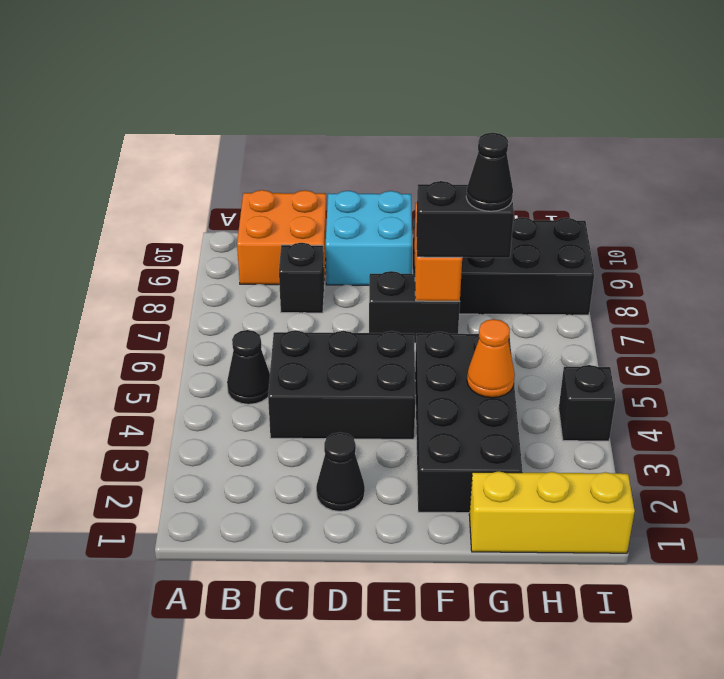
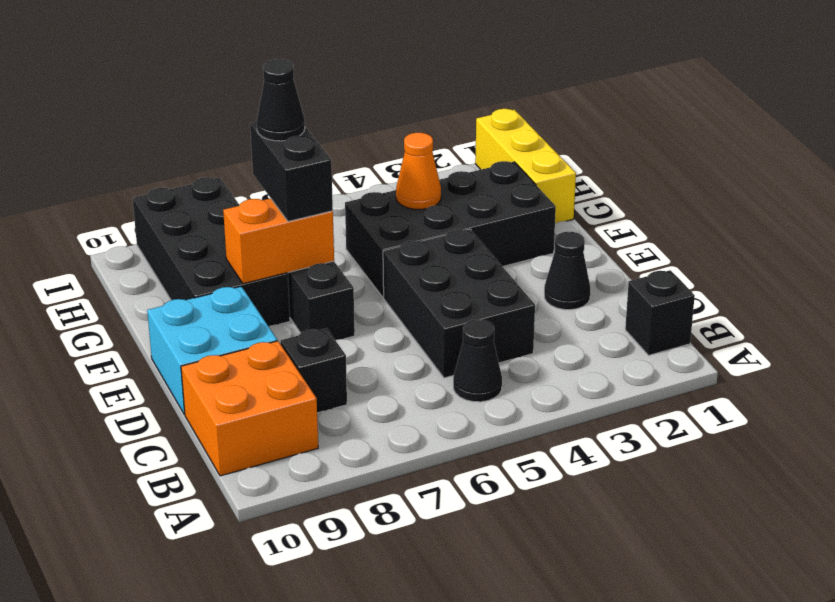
black 1x1 brick [559,365,616,441] -> black 1x1 brick moved to [625,270,695,355]

